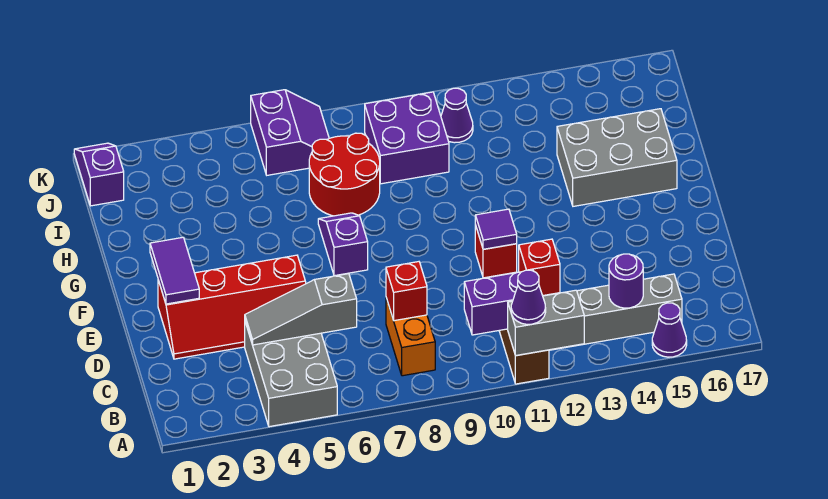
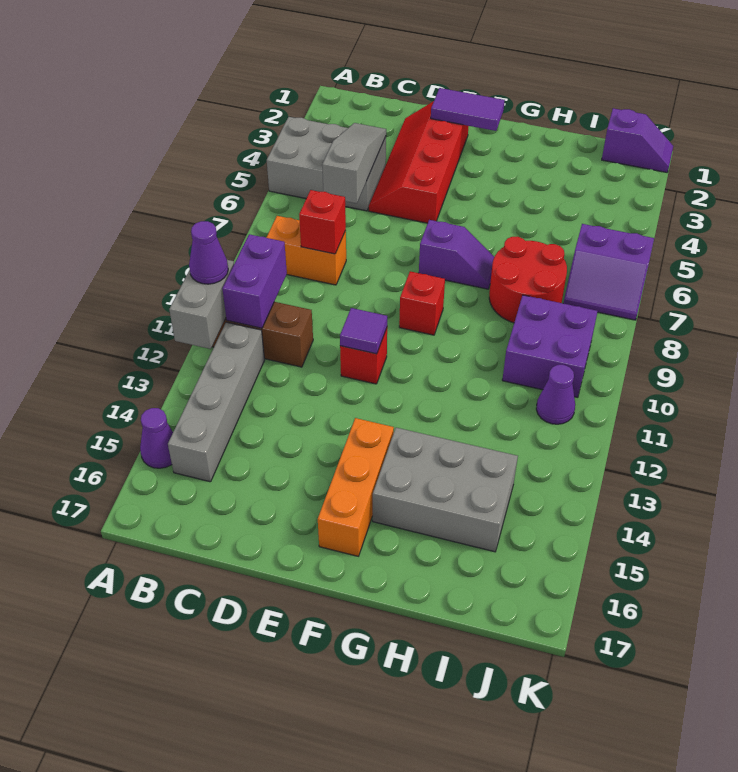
purple 1x1 round brick [609,254,643,308] -> none
red 1x1 brick [519,239,560,296] -> red 1x1 brick moved to [399,271,445,335]
none -> orange 1x3 brick [318,418,394,556]
grey 2x3 brick [557,109,677,206] -> grey 2x3 brick turned to [373,428,518,552]

